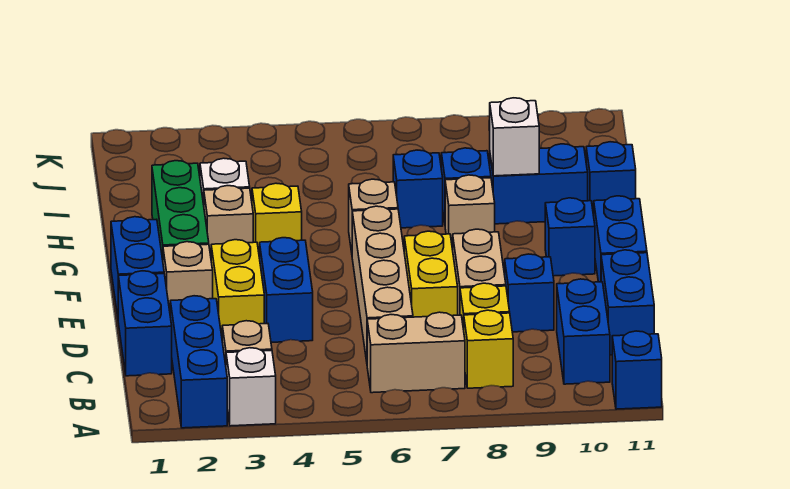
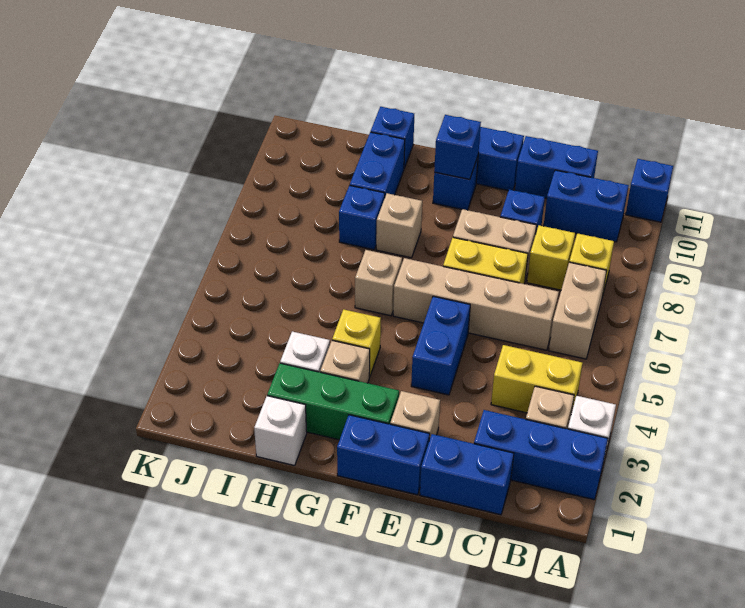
yellow 1x2 brick [211,240,264,336] -> yellow 1x2 brick moved to [491,345,582,413]
blue 1x2 brick [260,238,313,342] -> blue 1x2 brick turned to [411,296,470,395]
blue 1x1 brick [393,150,443,228] -> blue 1x1 brick moved to [434,115,481,180]
white 1x1 brick [490,98,539,176] -> white 1x1 brick moved to [254,396,307,466]

